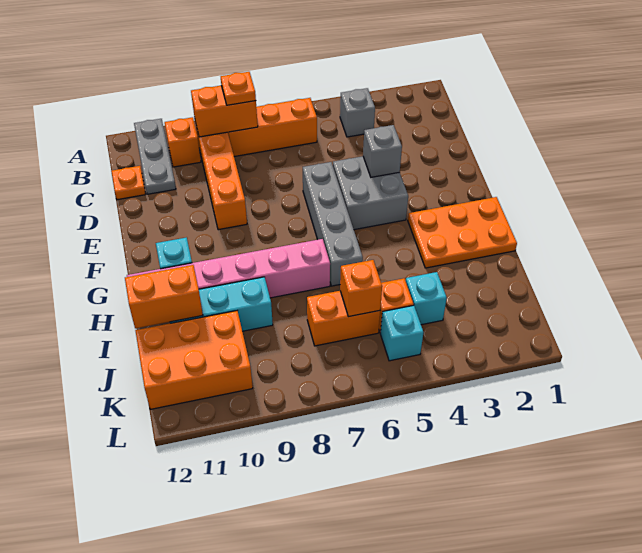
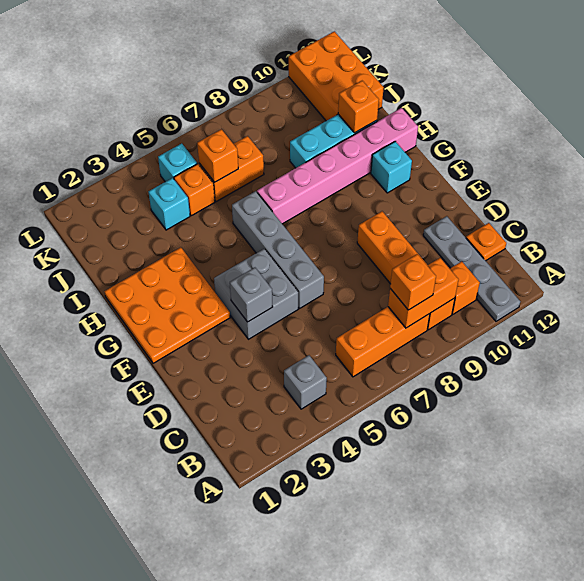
grey 1x3 plate [134,119,176,194] -> grey 1x4 plate [423,216,520,321]
orange 1x1 plate [221,72,256,105] -> orange 1x1 brick [390,254,436,310]
orange 2x3 plate [408,197,517,268] -> orange 3x3 plate [104,247,230,363]
orange 1x2 brick [125,265,203,328] -> orange 1x1 brick [338,81,379,133]
orange 2x3 brick [135,311,253,409] -> orange 2x3 brick turned to [289,31,384,121]

